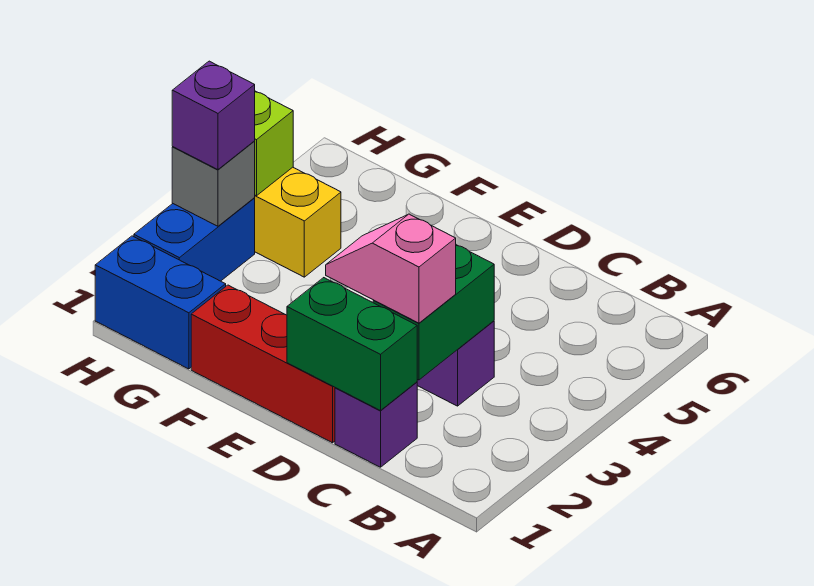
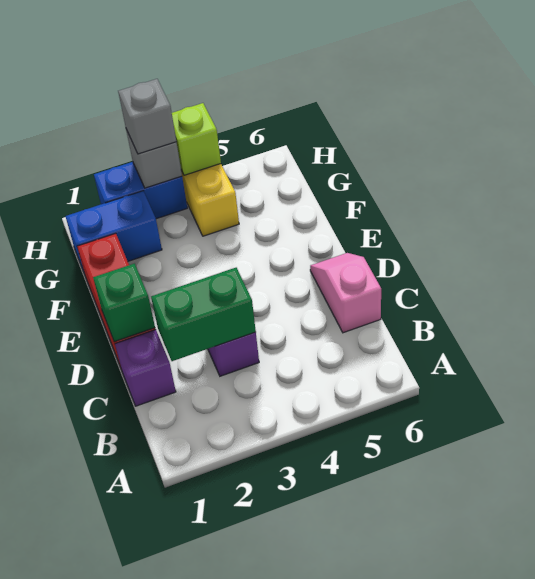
green 1x2 brick [287,278,417,411] -> green 1x1 brick [93,264,155,342]
pink 1x2 slope [326,214,456,323] -> pink 1x2 slope moved to [310,253,381,333]
blue 1x2 brick [95,236,226,369] -> blue 1x2 brick turned to [65,191,162,272]
purple 1x1 brick [172,61,255,170] -> grey 1x1 brick [118,79,176,154]

